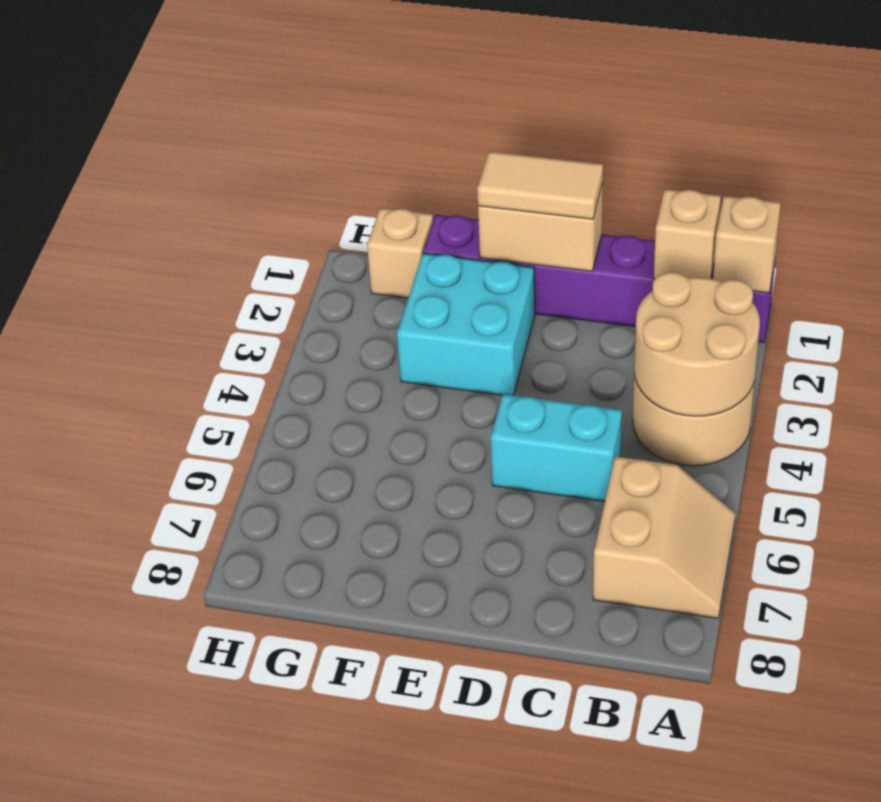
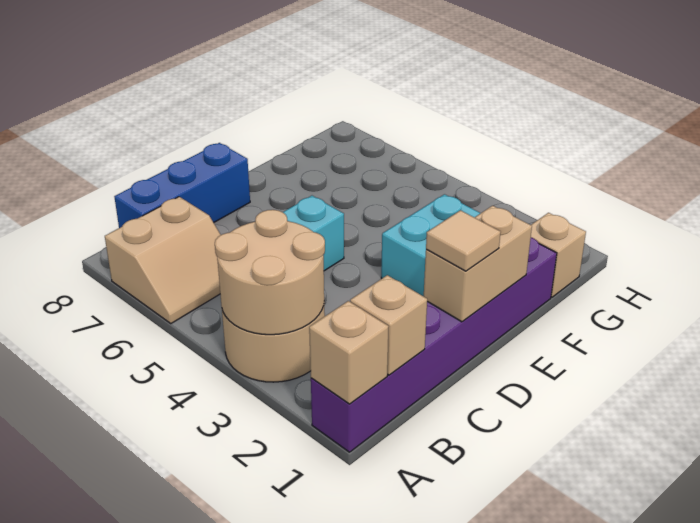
tan 2x2 slope [593,457,735,618] -> tan 2x2 slope turned to [105,197,221,323]
none -> blue 1x3 brick [114,143,250,228]
tan 1x2 tile [477,151,603,219] -> tan 1x1 tile [426,210,501,271]

